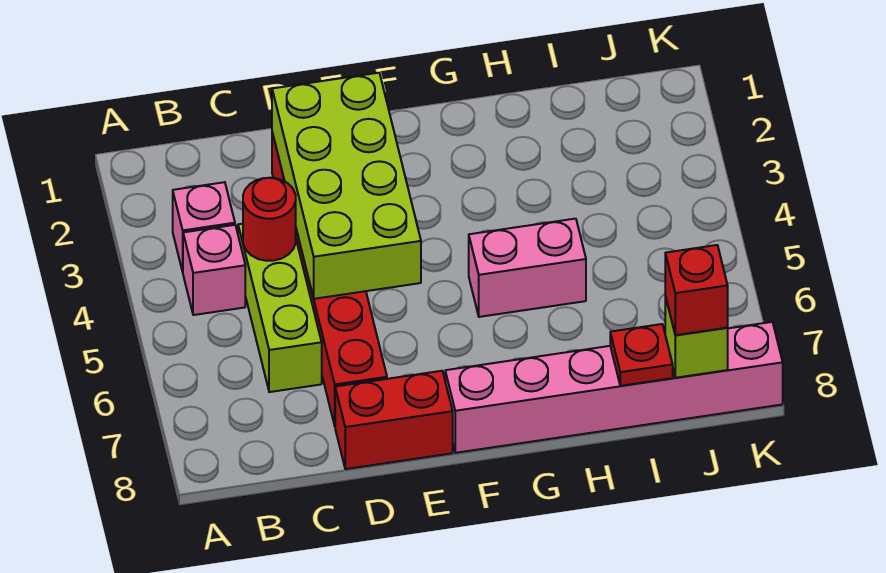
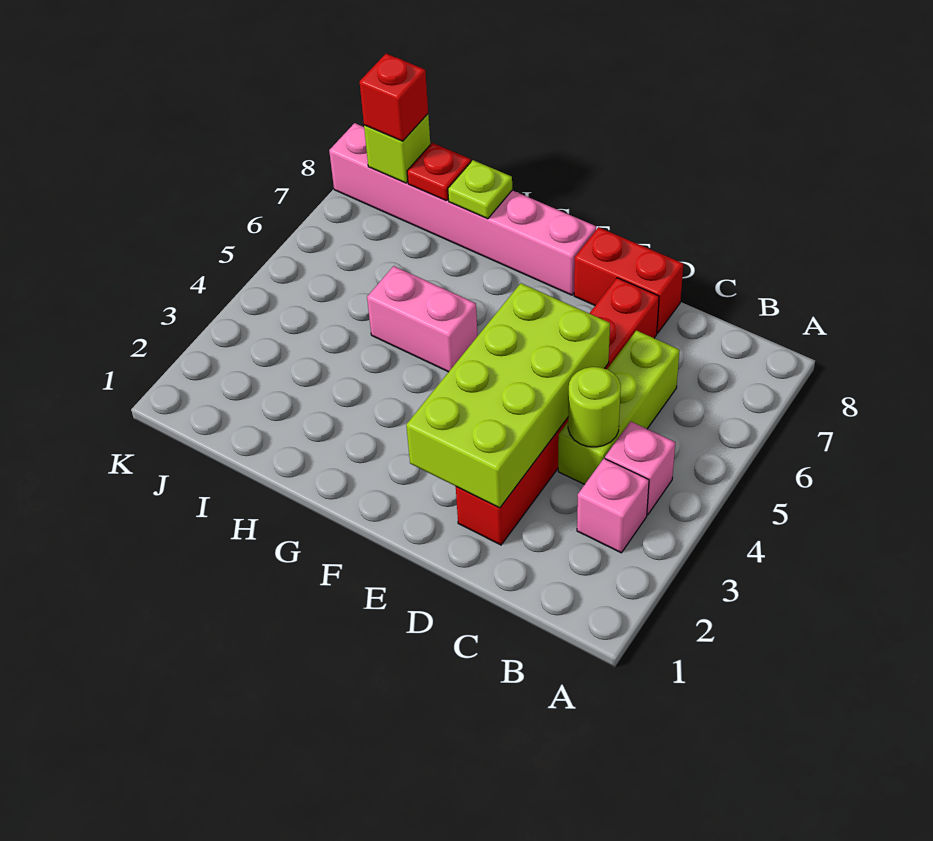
red 1x1 round brick [243,178,296,261] -> lime 1x1 round brick [568,367,621,447]
none -> lime 1x1 plate [448,160,512,219]

